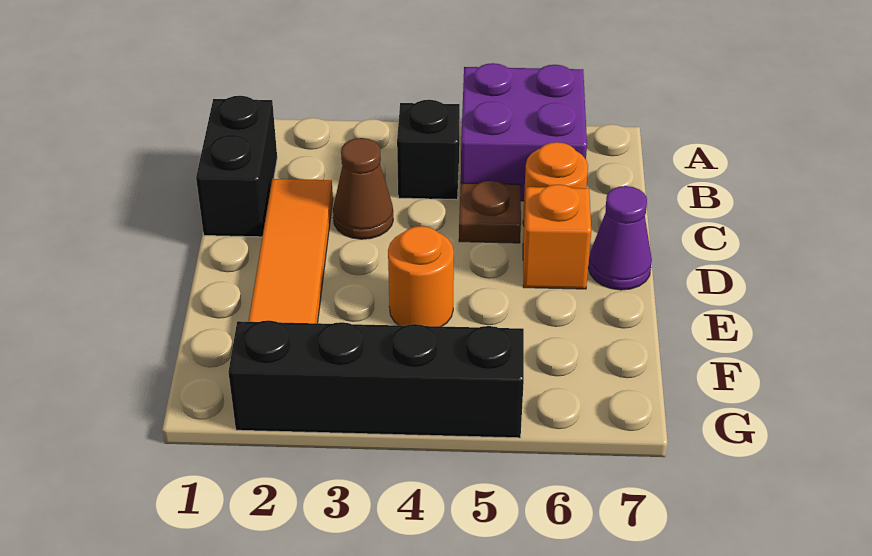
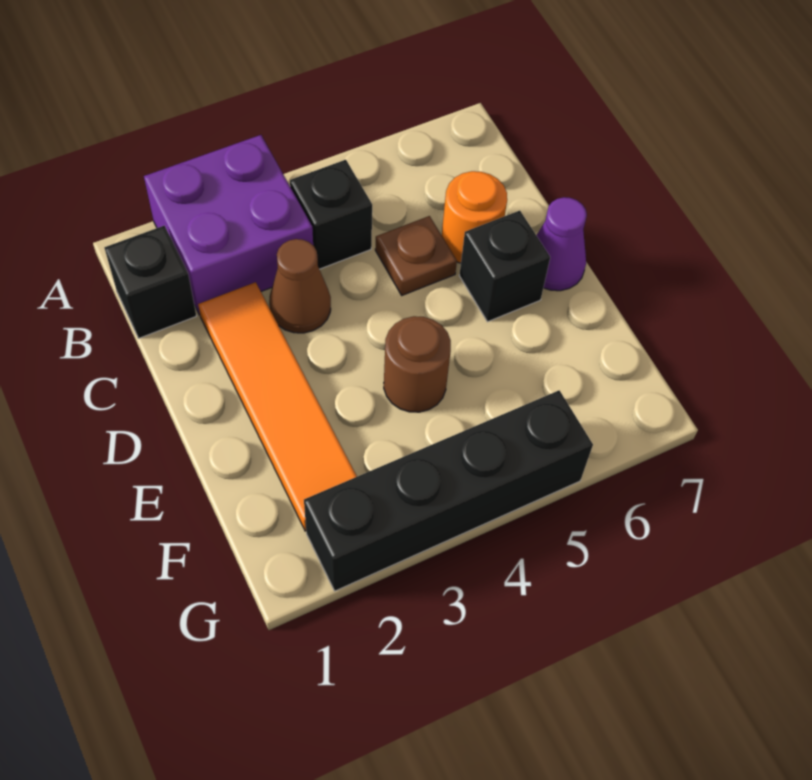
purple 2x2 brick [461,63,587,201] -> purple 2x2 brick moved to [144,135,313,315]
black 1x2 brick [196,96,277,237] -> black 1x1 brick [104,226,196,338]
orange 1x1 brick [523,185,591,289] -> black 1x1 brick [459,211,550,322]
orange 1x1 round brick [388,226,454,326] -> brown 1x1 round brick [384,316,451,412]

